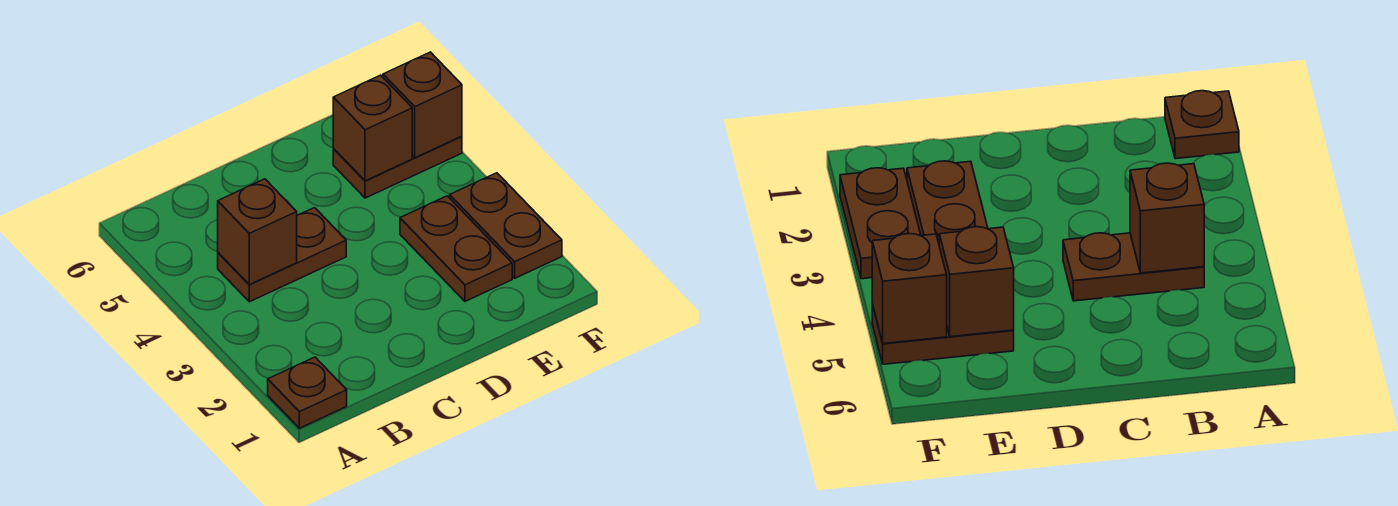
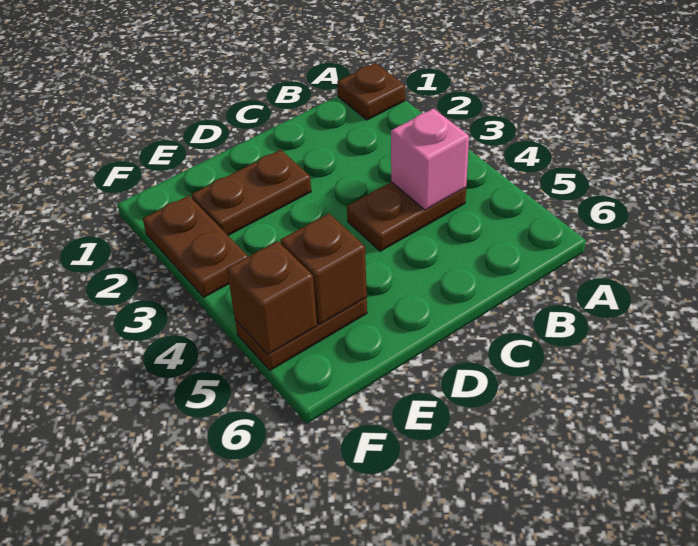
brown 1x1 brick [218,179,297,285] -> pink 1x1 brick [391,109,469,210]
brown 1x2 plate [400,196,512,301] -> brown 1x2 plate turned to [191,150,311,235]

